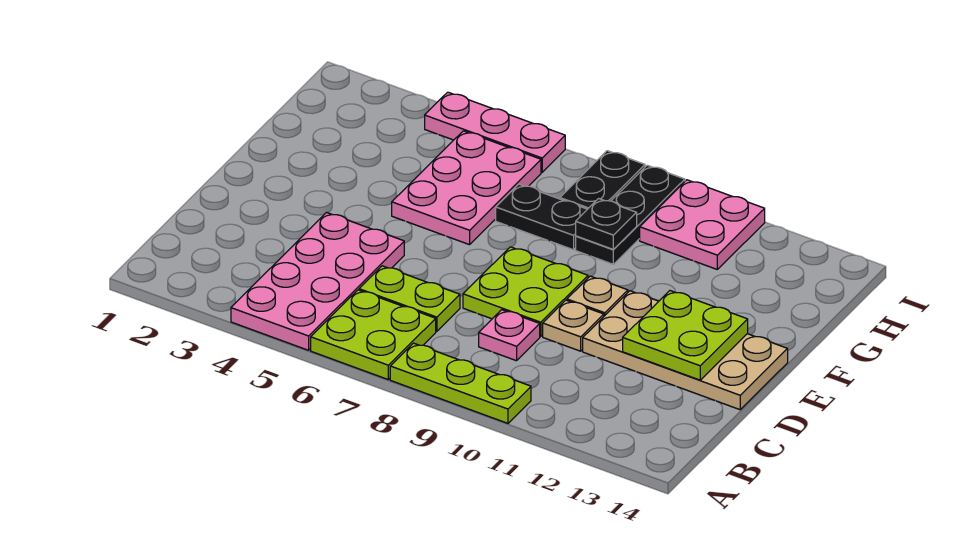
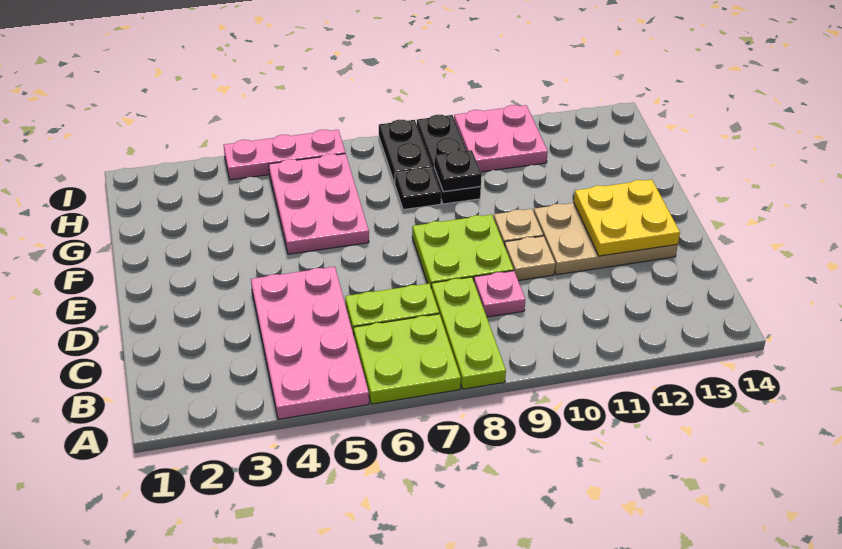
lime 1x3 plate [390,343,531,423] -> lime 1x3 plate turned to [431,277,506,389]
tan 2x4 plate [583,291,788,410] -> tan 2x3 plate [534,203,678,275]
lime 2x2 plate [623,291,748,380] -> yellow 2x2 plate [574,179,680,256]
black 1x2 plate [496,184,587,250] -> black 1x1 plate [395,168,441,210]

